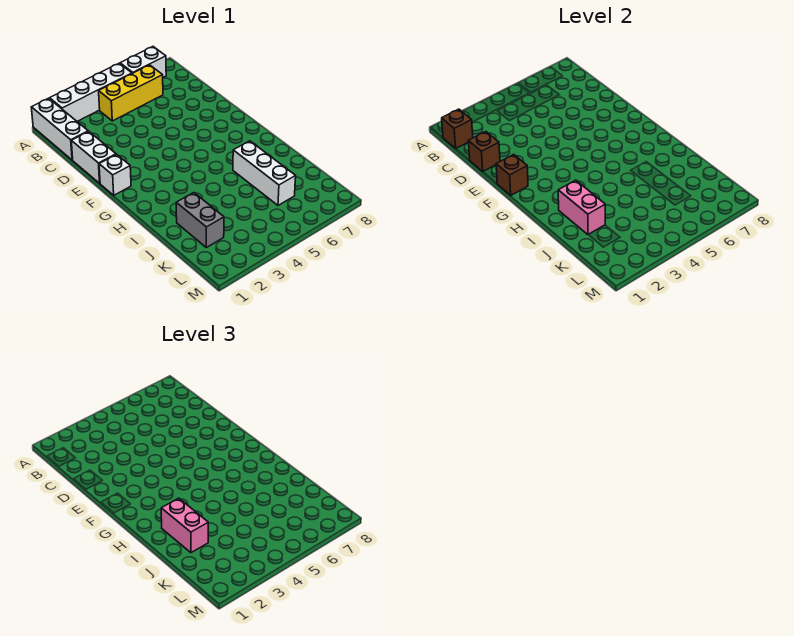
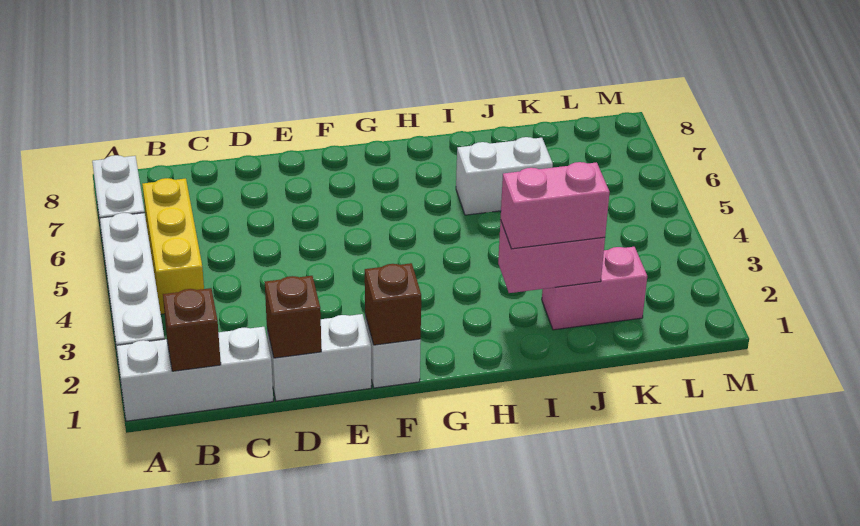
white 1x3 brick [233,141,296,205] -> white 1x2 brick [456,137,553,215]
grey 1x2 brick [176,193,224,247] -> pink 1x2 brick [542,247,647,330]

